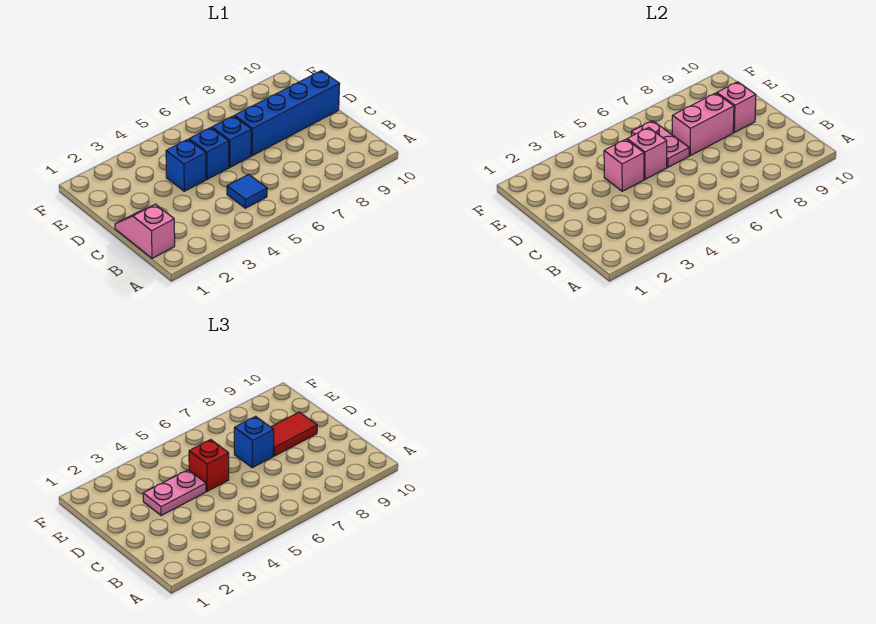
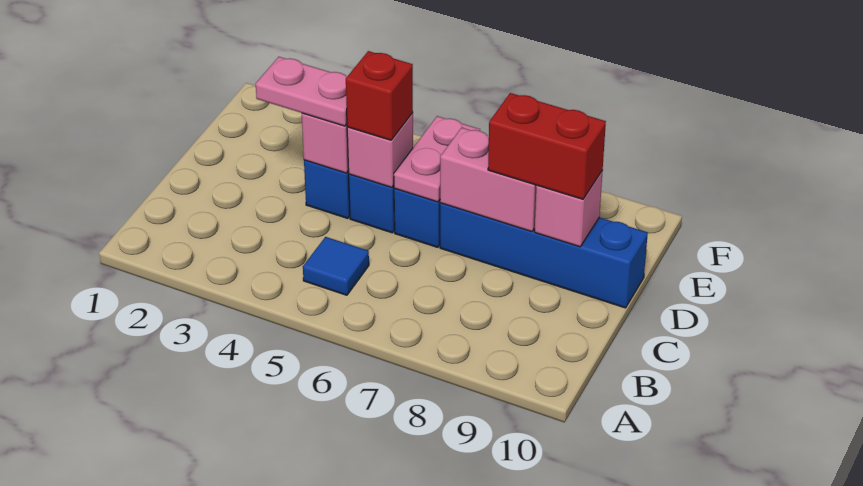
pink 1x2 slope [115,204,175,258] -> none
blue 1x1 brick [234,416,274,468] -> none
red 1x2 tile [271,412,317,456] -> red 1x2 brick [488,93,606,199]

